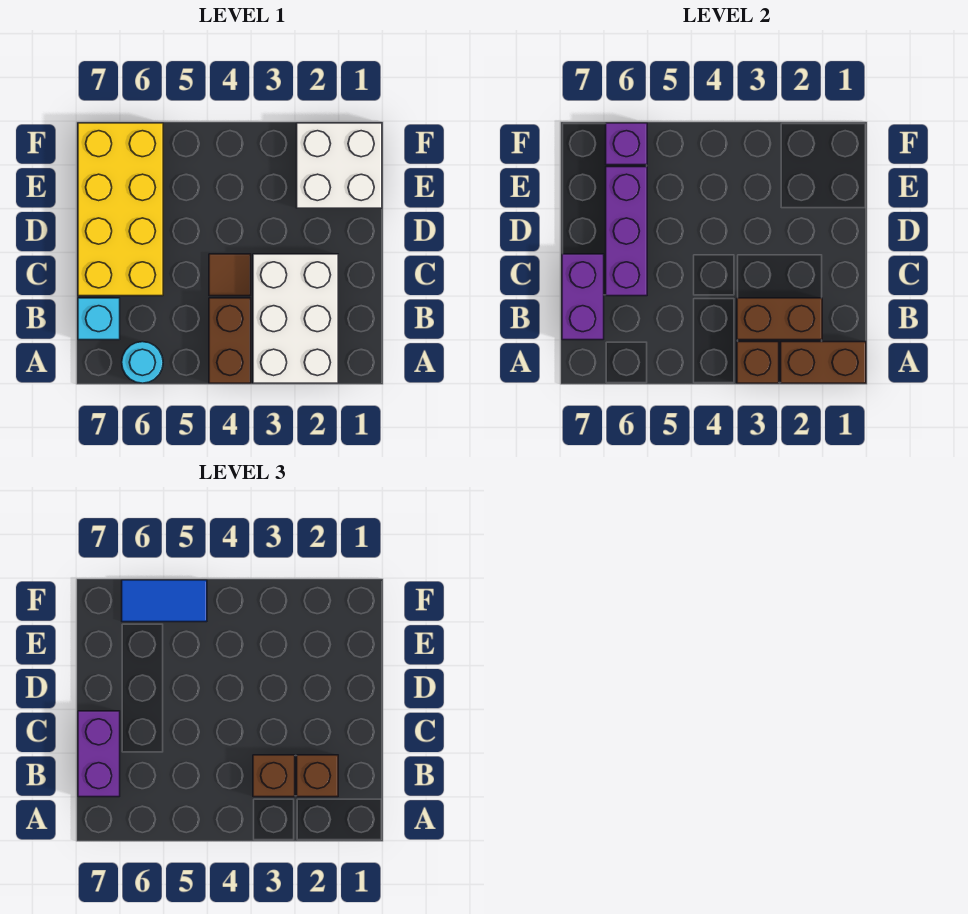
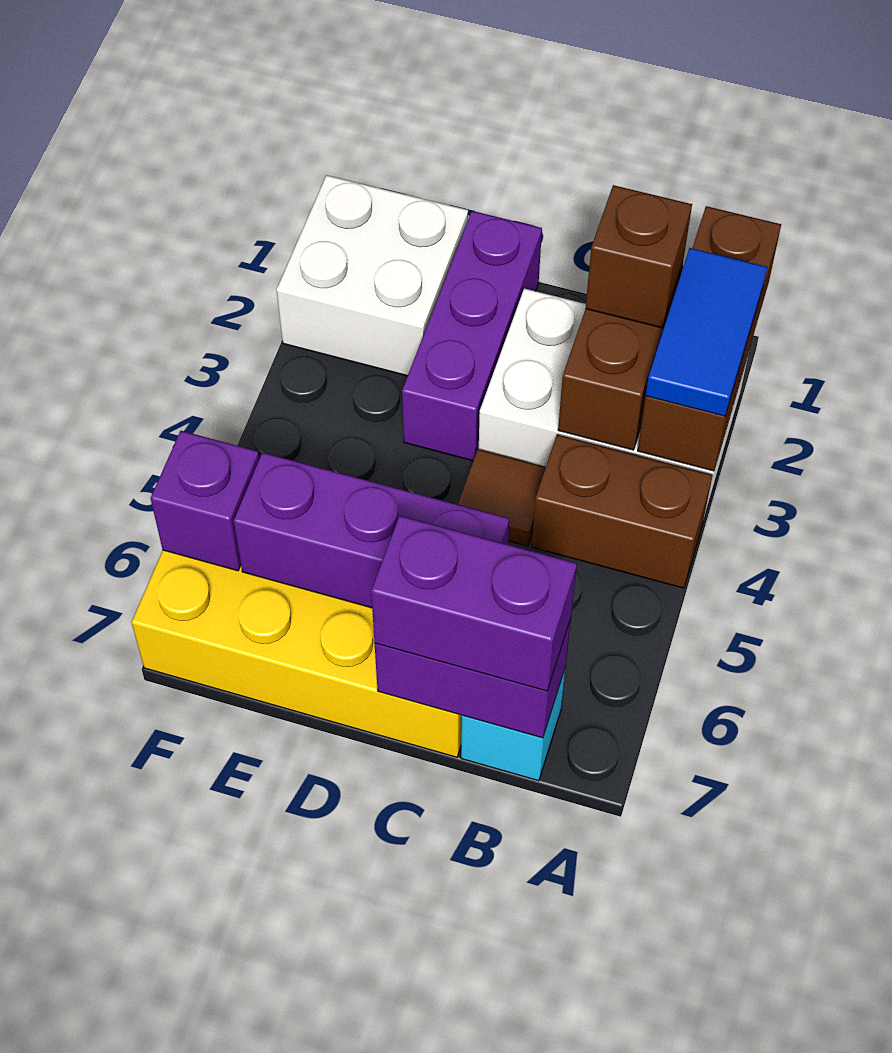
cyan 1x1 round brick [122,342,163,383] -> none
brown 1x1 brick [253,755,295,797] -> none
none -> purple 1x3 brick [402,211,542,461]
blue 1x2 tile [122,580,207,622] -> blue 1x2 tile moved to [646,248,767,416]

